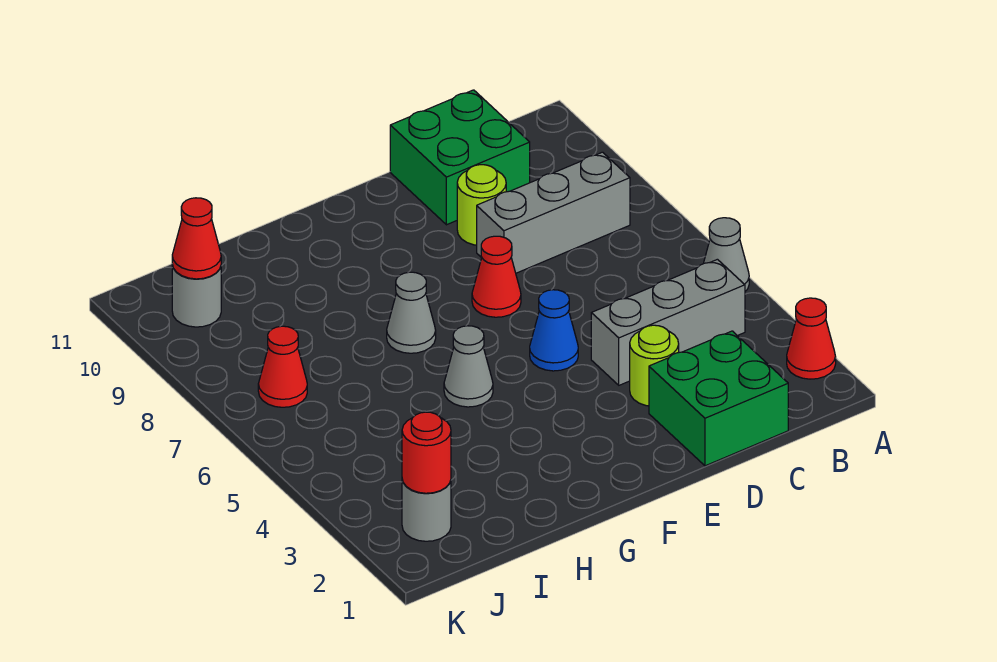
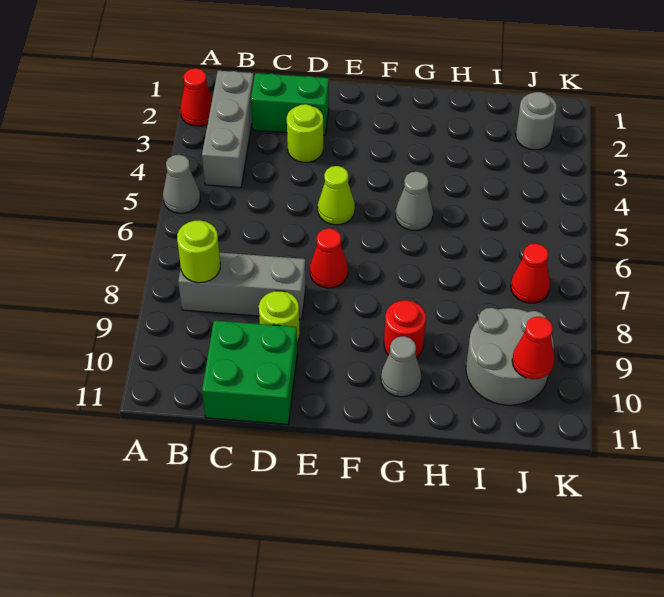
grey 1x3 brick [591,259,745,385] -> grey 1x3 brick turned to [202,71,254,187]
none -> lime 1x1 round brick [177,220,220,283]
green 2x2 brick [649,331,788,466] -> green 1x2 brick [251,73,329,135]
blue 1x1 cone [530,290,578,371] -> lime 1x1 cone [318,166,355,225]
grey 1x1 cone [387,272,436,353] -> grey 1x1 cone moved to [381,336,421,397]
red 1x1 round brick [402,412,451,493] -> red 1x1 round brick moved to [384,300,426,357]
grey 1x1 round brick [172,265,221,327] -> grey 2x2 round brick [466,308,554,405]

